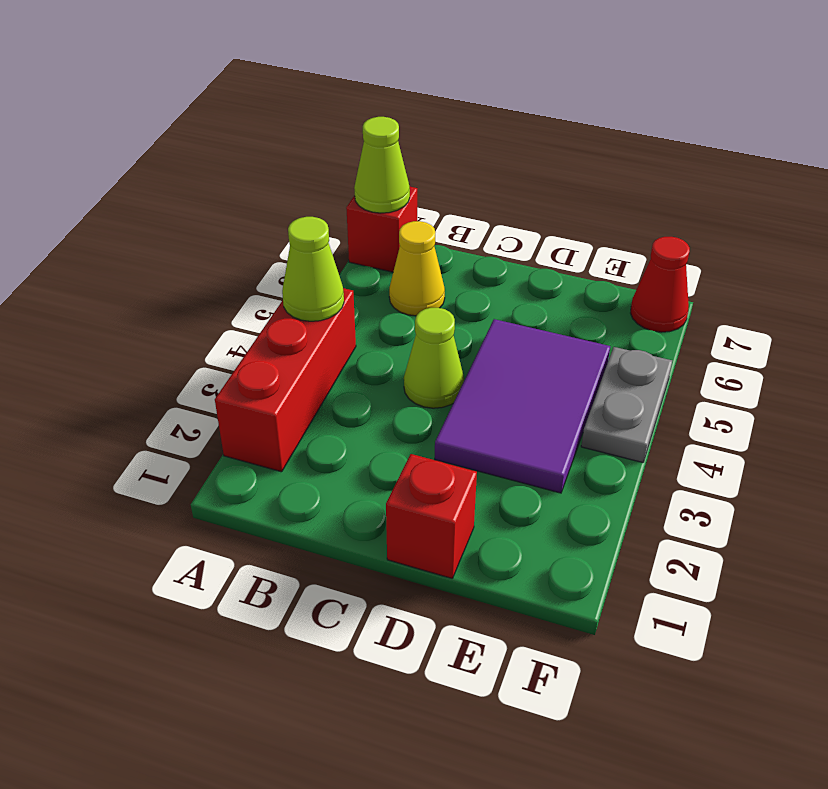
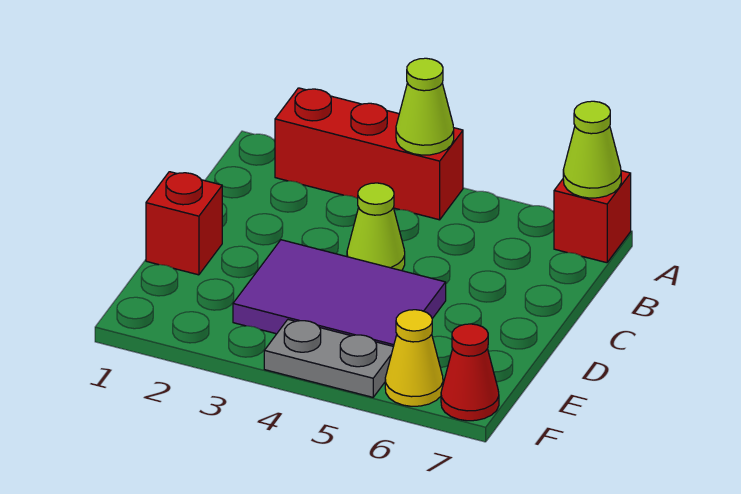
yellow 1x1 cone [389,221,445,316] -> yellow 1x1 cone moved to [385,310,443,406]

